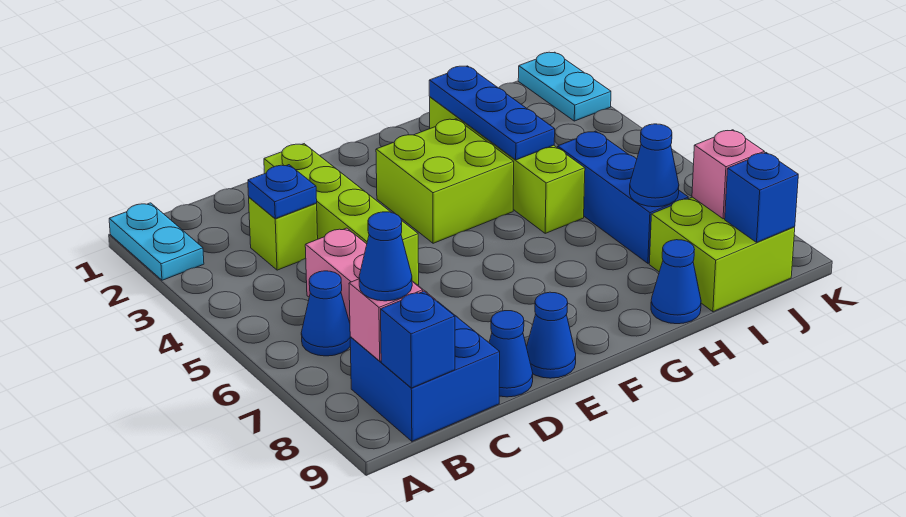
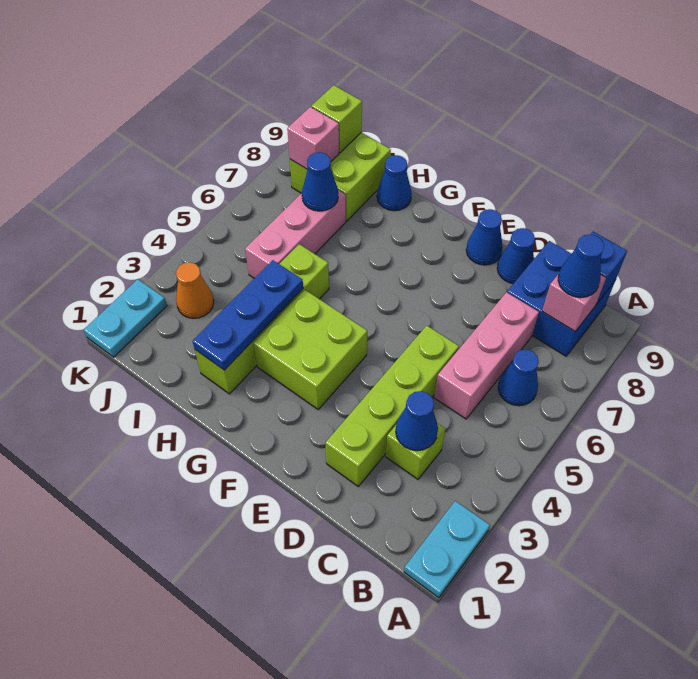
blue 1x1 plate [248,165,317,219] -> blue 1x1 cone [396,391,438,451]
blue 1x3 brick [558,131,688,263] -> pink 1x3 brick [245,190,346,278]
none -> orange 1x1 cone [176,262,214,318]
blue 1x1 brick [725,153,798,242] -> lime 1x1 brick [312,85,362,153]

